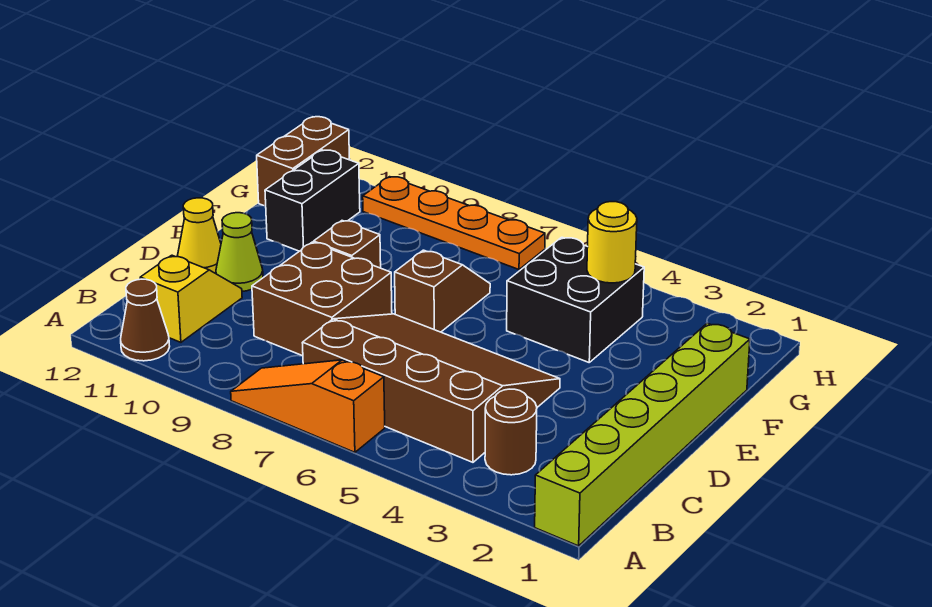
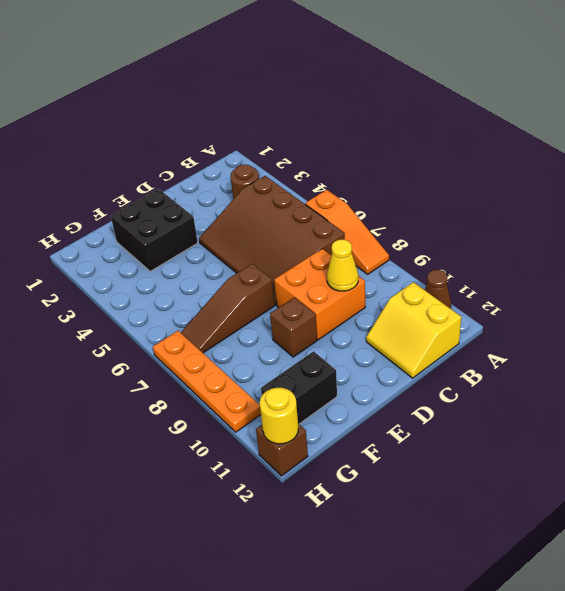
lime 1x6 brick [535,323,750,546] -> none
yellow 1x2 slope [140,255,242,342] -> yellow 2x2 slope [366,282,461,378]
brown 2x2 brick [252,242,392,356] -> orange 2x2 brick [274,249,365,340]
lime 1x1 cone [216,213,263,291] -> none
yellow 1x1 cone [178,198,221,273] -> yellow 1x1 cone moved to [327,240,358,291]
brown 1x2 slope [395,250,490,332] -> brown 1x3 slope [181,264,275,353]
black 2x2 brick [507,237,644,362] -> black 2x2 brick moved to [111,189,198,271]
yellow 1x1 round brick [587,202,637,283] -> yellow 1x1 round brick moved to [260,388,298,444]
brown 1x2 brick [257,117,350,206] -> brown 1x1 brick [256,424,308,476]

